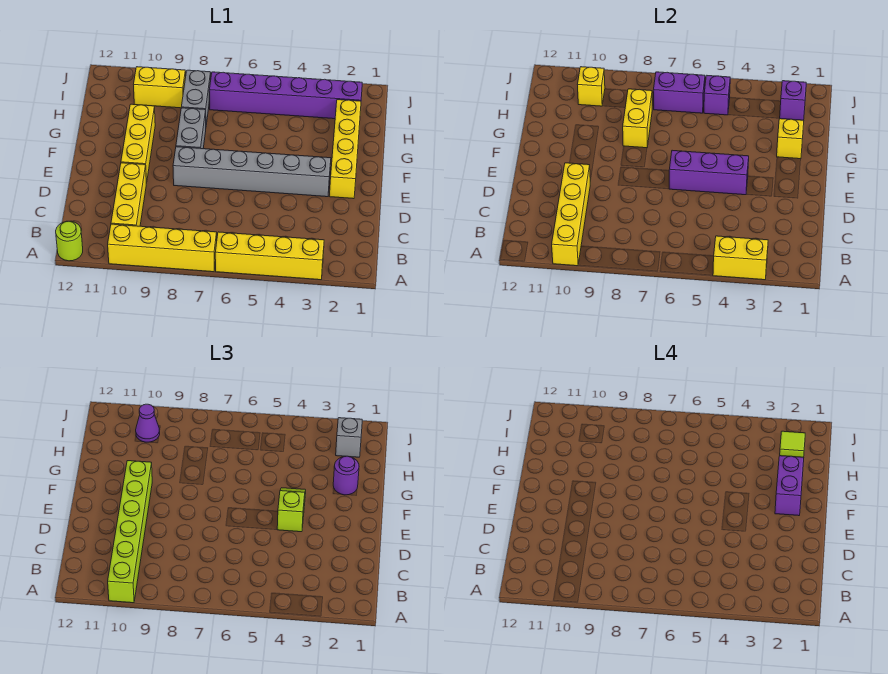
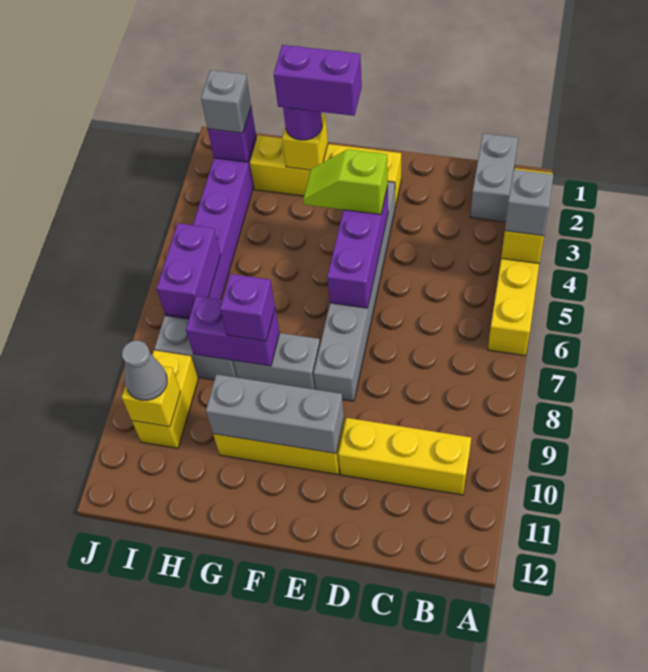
none -> grey 1x1 brick [505,170,553,236]
yellow 1x4 brick [108,224,217,272] -> none
yellow 1x4 brick [552,163,590,266] -> none
lime 1x6 brick [108,461,152,603] -> none
lime 1x1 round brick [56,221,83,261] -> none
none -> grey 1x2 brick [471,133,518,222]
none -> grey 1x3 brick [206,374,344,454]
yellow 1x2 brick [623,89,652,148] -> purple 1x2 brick [186,296,280,366]
lime 1x1 tile [780,431,805,457] -> none
purple 1x1 brick [704,76,730,115] -> purple 1x1 brick moved to [220,274,275,341]
purple 1x1 cone [136,404,160,442] -> grey 1x1 cone [122,341,167,400]

